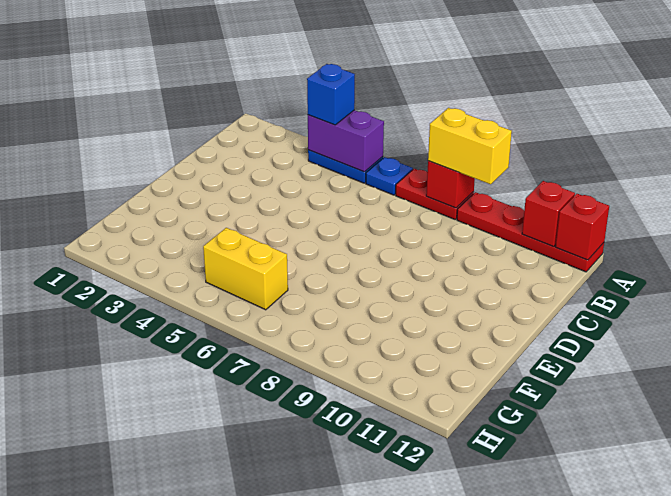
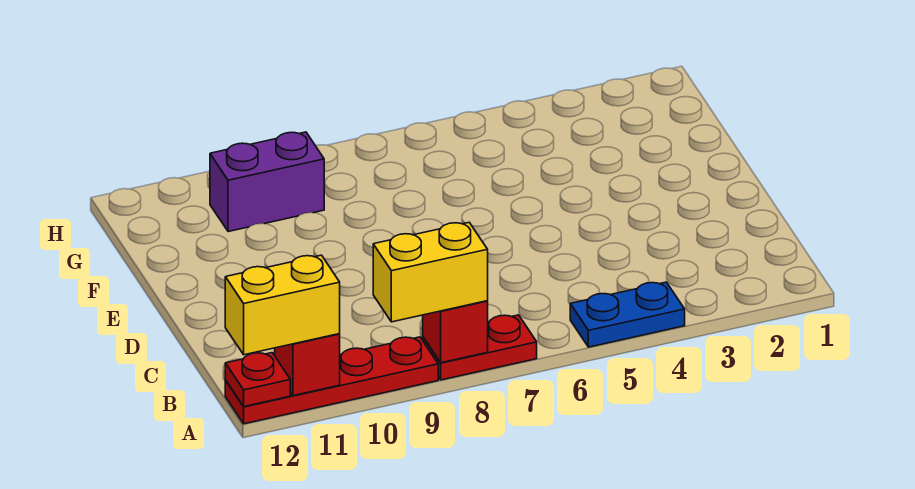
purple 1x2 brick [308,110,384,172] -> purple 1x2 brick moved to [210,132,324,232]
blue 1x1 brick [307,64,355,125] -> none
blue 1x1 plate [366,157,413,195] -> none
red 1x1 brick [556,194,609,260] -> red 1x1 plate [225,353,290,406]
yellow 1x2 brick [203,228,288,310] -> yellow 1x2 brick moved to [225,255,340,355]

